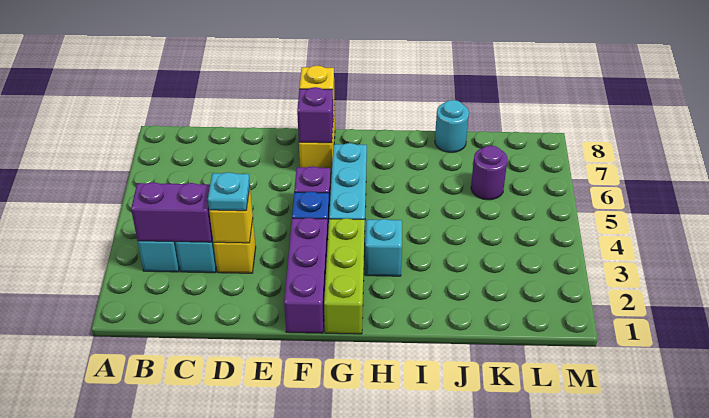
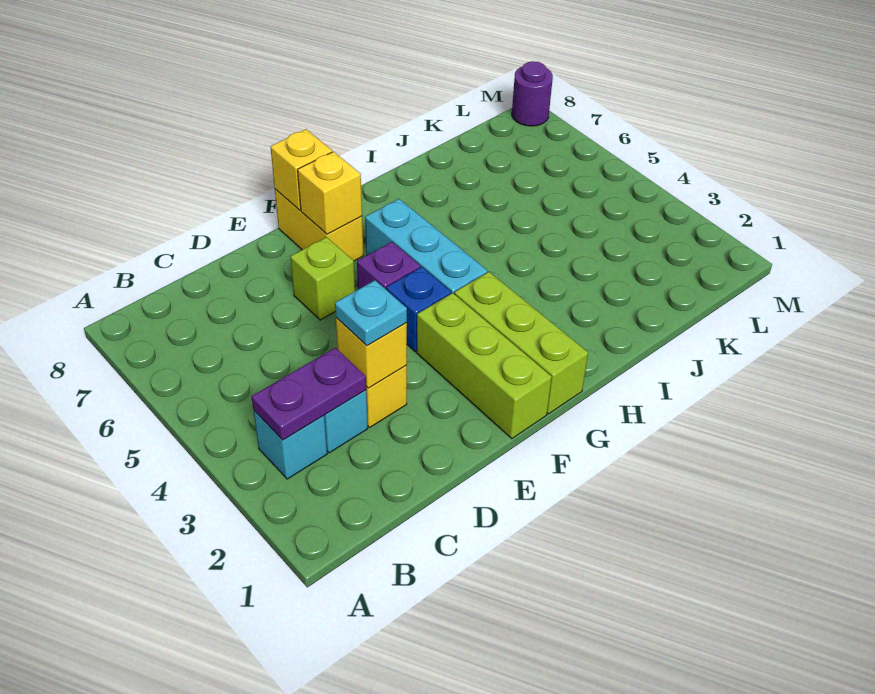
purple 1x2 brick [131,182,212,242] -> purple 1x2 plate [252,348,366,440]
none -> lime 1x1 brick [290,237,355,320]
purple 1x3 brick [284,218,328,333] -> lime 1x3 brick [417,293,552,439]
purple 1x1 brick [297,87,333,143] -> yellow 1x1 brick [298,152,362,234]
cyan 1x1 brick [365,219,402,276] -> none
cyan 1x1 round brick [435,100,469,153] -> none
purple 1x1 round brick [471,146,508,200] -> purple 1x1 round brick moved to [512,61,553,126]

